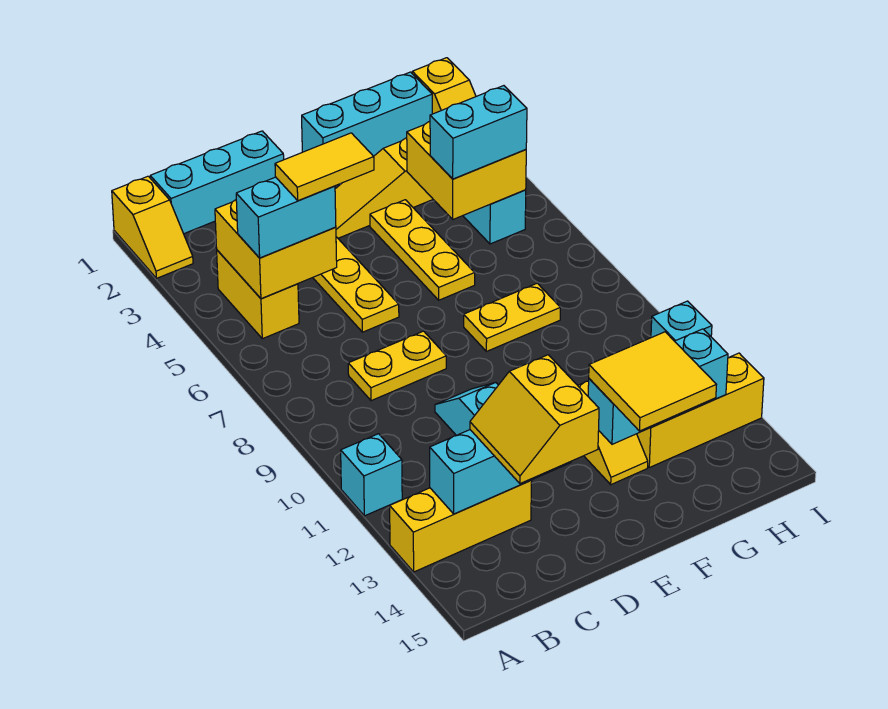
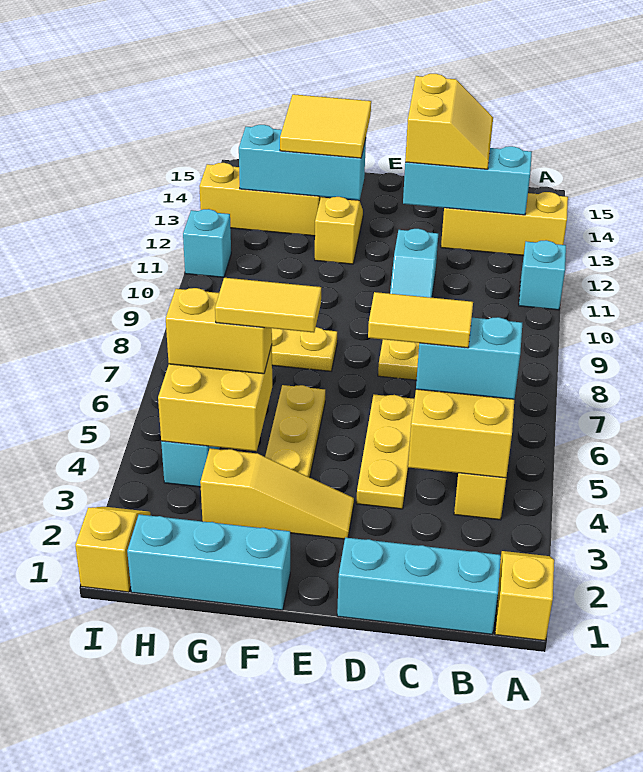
none -> yellow 1x2 tile [215,278,321,333]
cyan 1x2 brick [430,86,527,179] -> yellow 1x2 brick [166,288,272,374]

